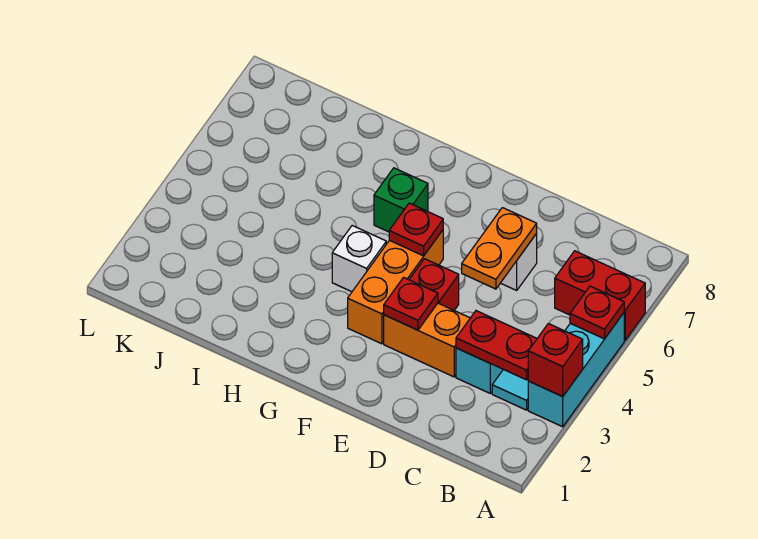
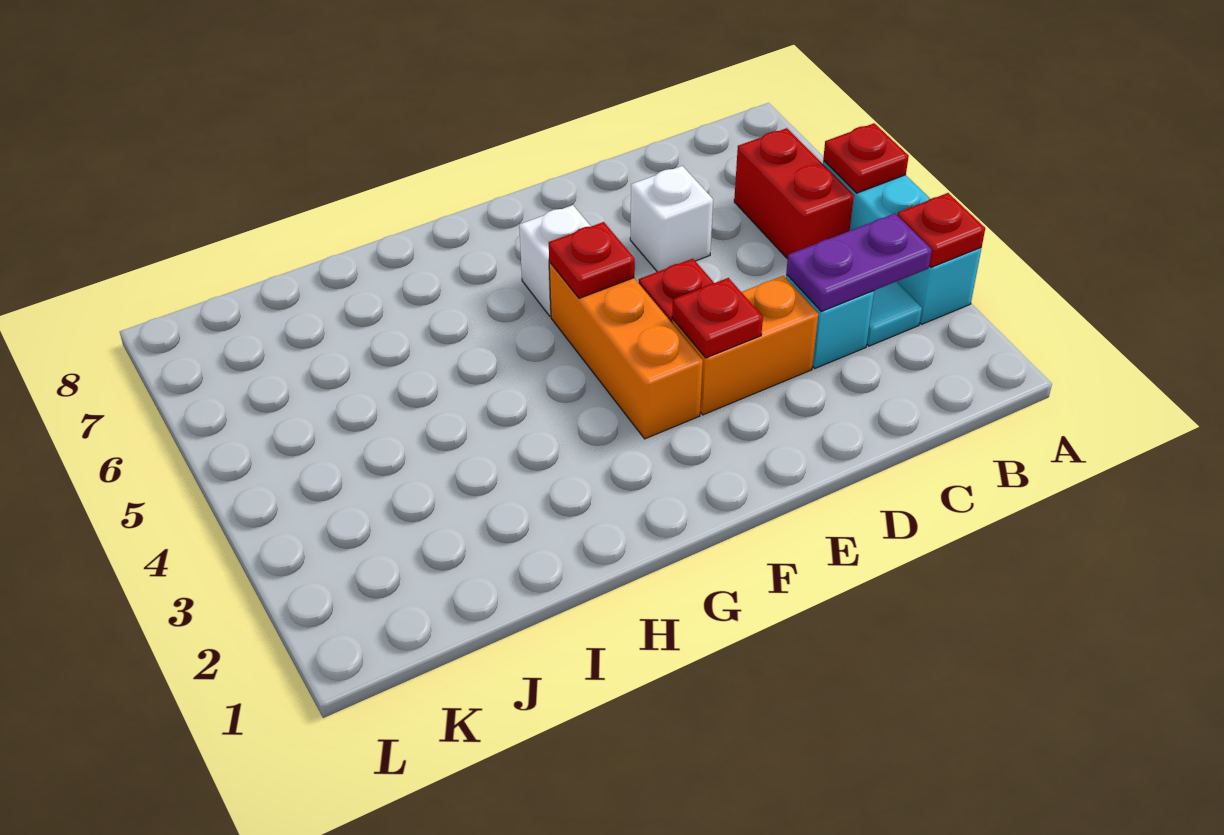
red 1x1 brick [528,324,583,396] -> red 1x1 plate [897,193,985,267]
red 1x2 brick [555,251,645,340] -> red 1x2 brick turned to [734,128,854,259]
red 1x2 plate [456,311,537,380] -> purple 1x2 plate [786,214,932,311]
orange 1x2 plate [462,208,537,289] -> none
white 1x1 brick [332,226,386,292] -> white 1x1 brick moved to [519,205,590,316]
green 1x1 brick [374,168,428,232] -> none

